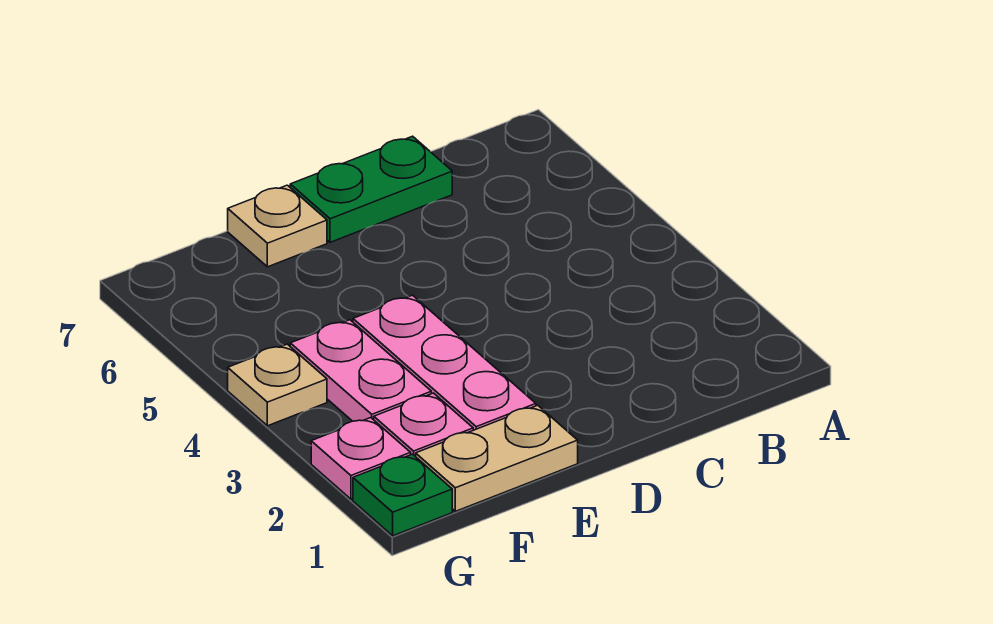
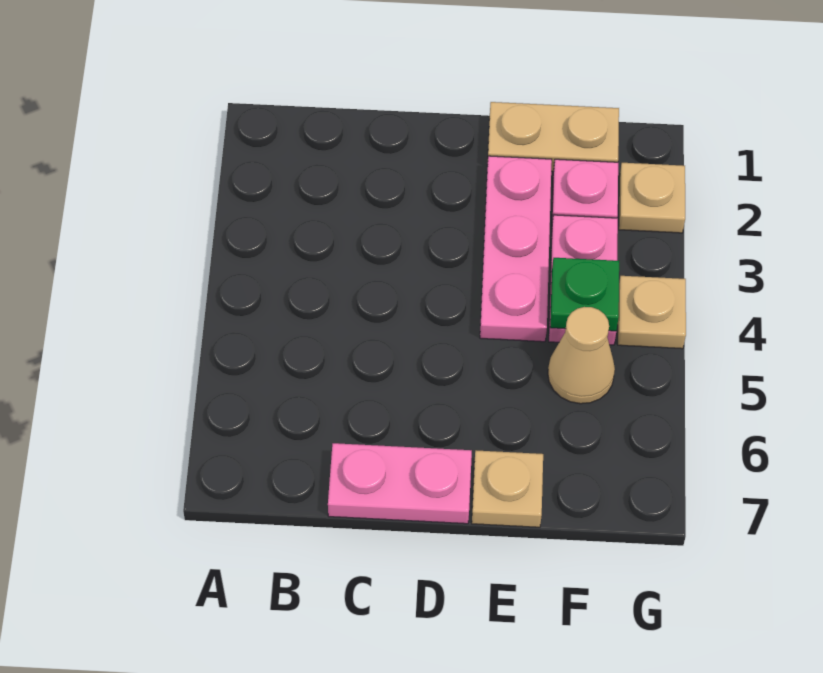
green 1x2 plate [290,136,452,242] -> pink 1x2 plate [328,443,472,524]
none -> tan 1x1 cone [548,307,615,404]
green 1x1 plate [353,454,452,536] -> green 1x1 plate moved to [550,258,619,331]
pink 1x1 plate [311,418,411,499] -> tan 1x1 plate [619,163,685,233]

